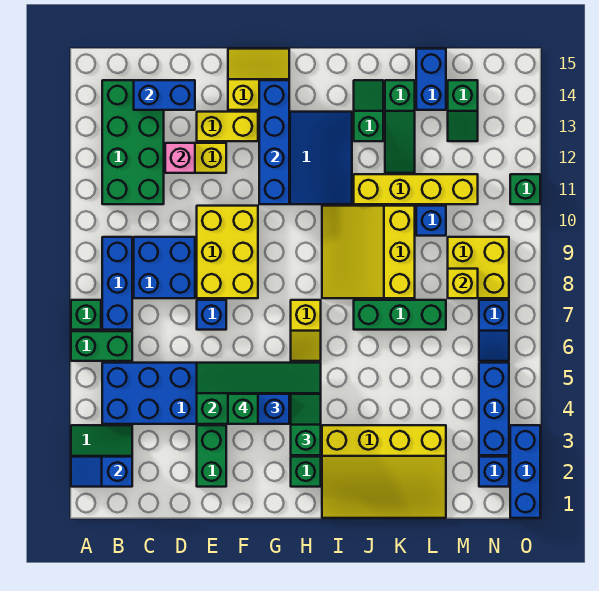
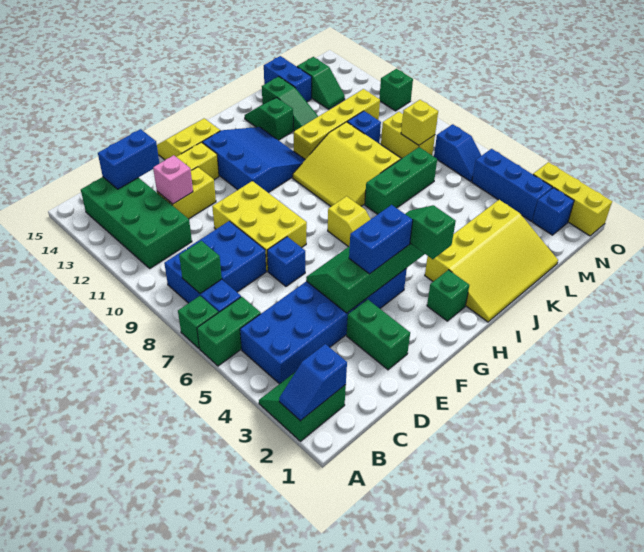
green 1x1 brick [228,394,258,424] -> green 1x1 brick moved to [179,241,222,294]
blue 1x4 brick [259,80,289,204] -> none
yellow 2x2 brick [448,237,509,298] -> yellow 1x2 brick [381,112,435,158]
blue 1x3 brick [510,425,540,518] -> yellow 1x3 brick [533,162,612,236]

